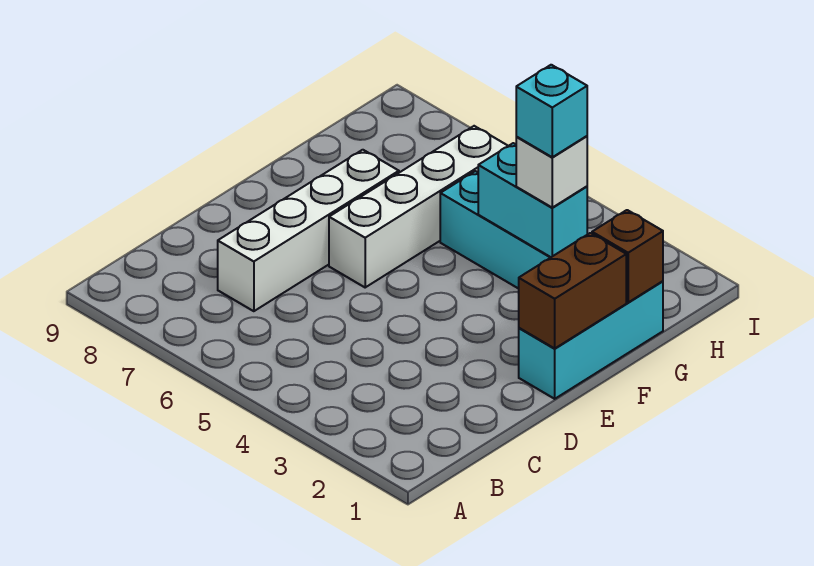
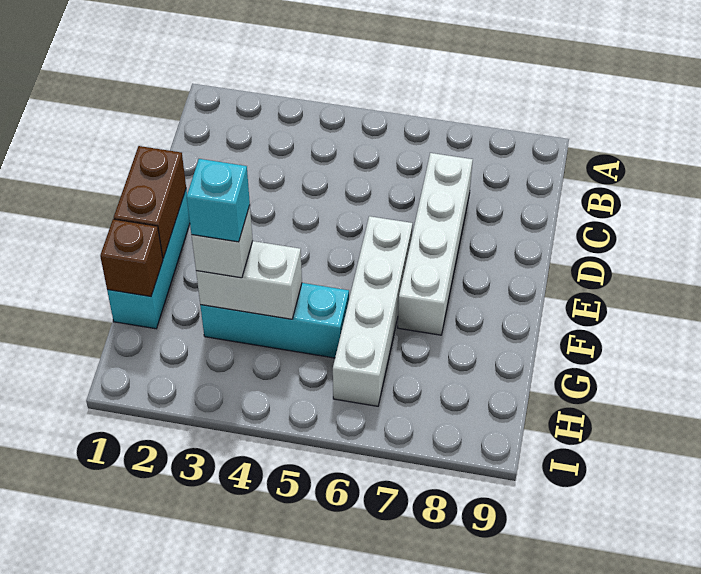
cyan 1x2 brick [478,143,587,257] -> white 1x2 brick [196,241,302,319]

